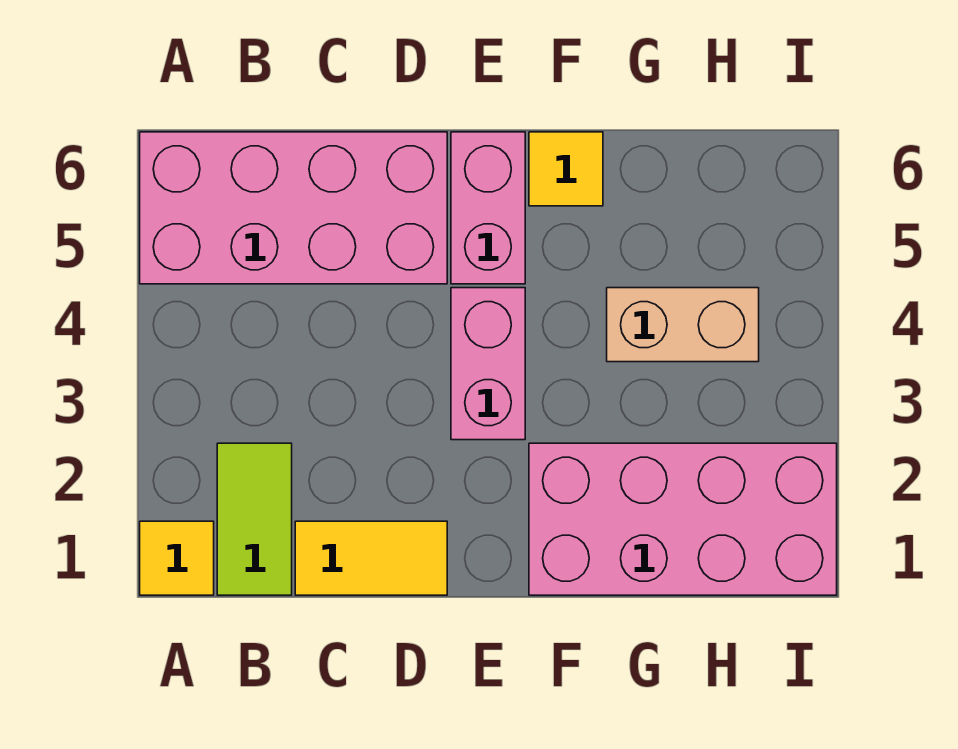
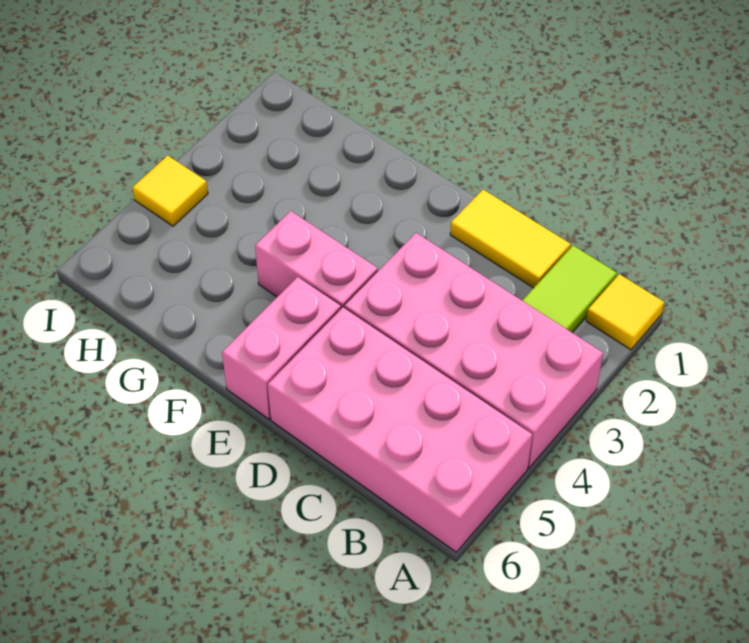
pink 1x2 brick [451,288,525,440] -> pink 1x2 brick turned to [255,211,378,309]
pink 2x4 brick [529,443,837,595] -> pink 2x4 brick moved to [345,233,603,468]
yellow 1x1 tile [529,132,603,206] -> yellow 1x1 tile moved to [133,156,208,226]
tan 1x2 brick [607,288,759,362] -> none

